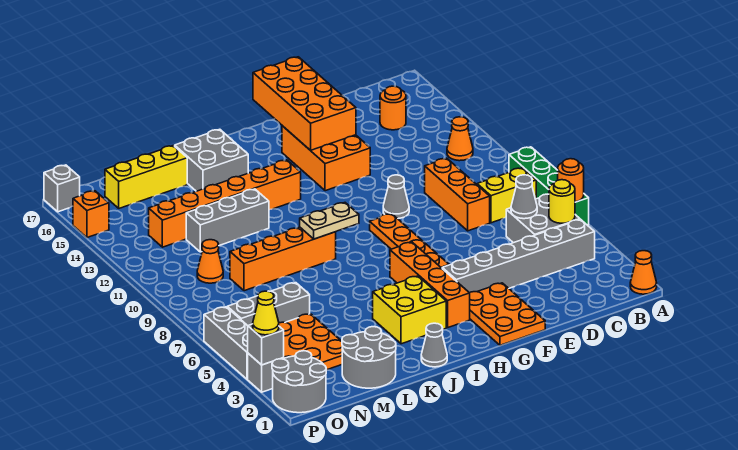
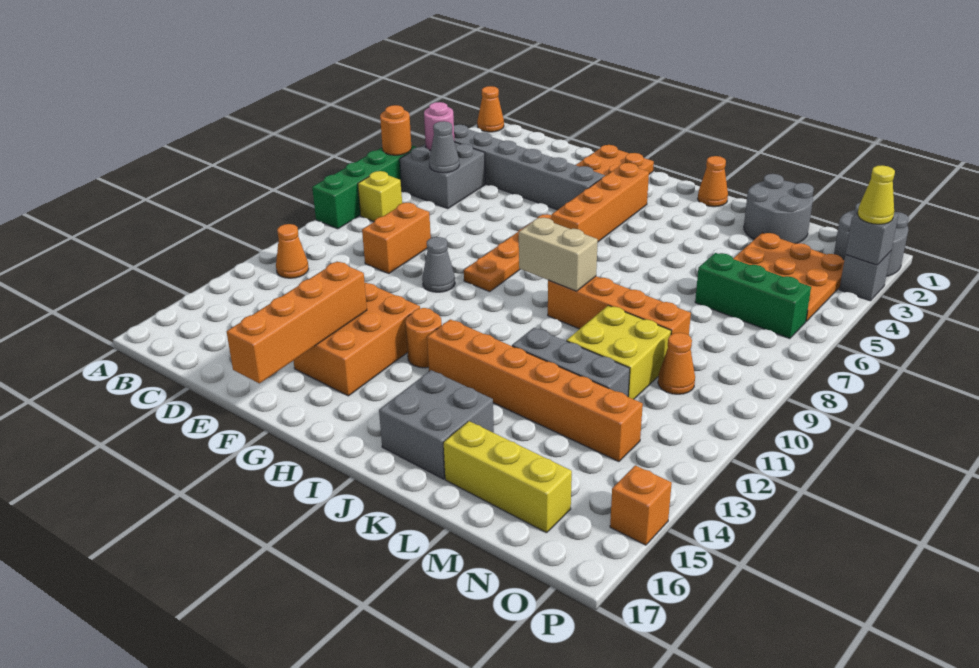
yellow 1x1 round brick [549,180,575,223] -> pink 1x1 round brick [424,102,454,151]
yellow 1x2 brick [477,168,536,223] -> yellow 1x1 brick [358,171,402,221]
orange 1x1 round brick [380,86,406,130] -> orange 1x1 round brick moved to [405,308,442,368]
orange 1x3 brick [425,158,490,231] -> orange 1x2 brick [362,203,431,274]
orange 2x4 brick [253,57,356,150] -> orange 1x4 brick [227,262,367,383]
yellow 2x2 brick [373,276,446,344] -> yellow 2x2 brick moved to [566,306,671,399]
tan 1x2 plate [300,203,359,239] -> tan 1x2 brick [519,218,598,291]
grey 1x1 cone [421,323,447,367] -> orange 1x1 cone [698,156,728,207]
grey 1x3 brick [227,283,310,326] -> green 1x3 brick [695,253,811,339]
grey 1x3 brick [204,307,248,379] -> none
grey 1x1 brick [44,165,80,212] -> none

